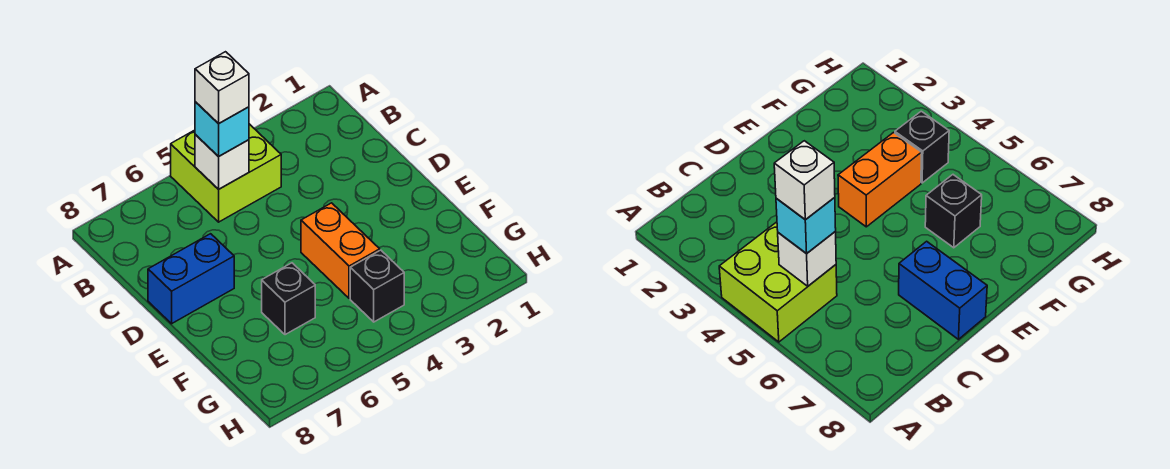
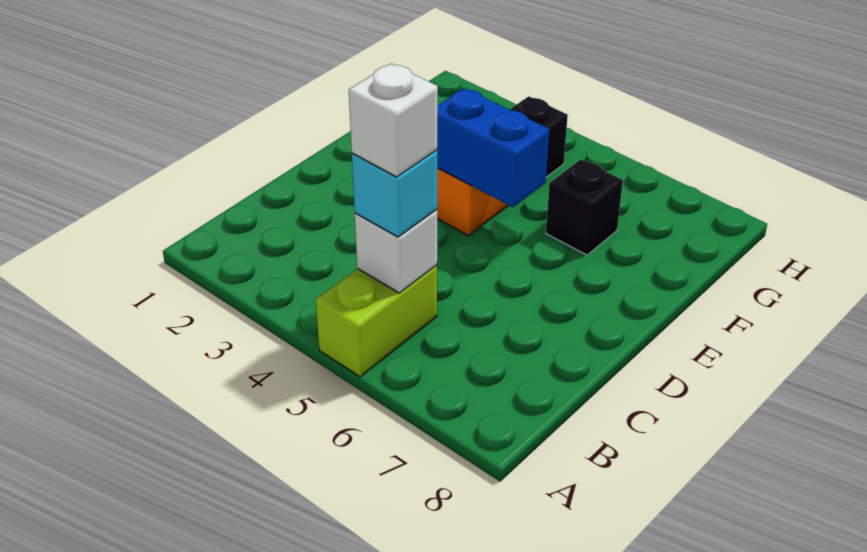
lime 2x2 brick [171,124,281,222] -> lime 1x2 brick [315,265,437,377]
blue 1x2 brick [148,234,234,324] -> blue 1x2 brick moved to [437,88,549,207]

